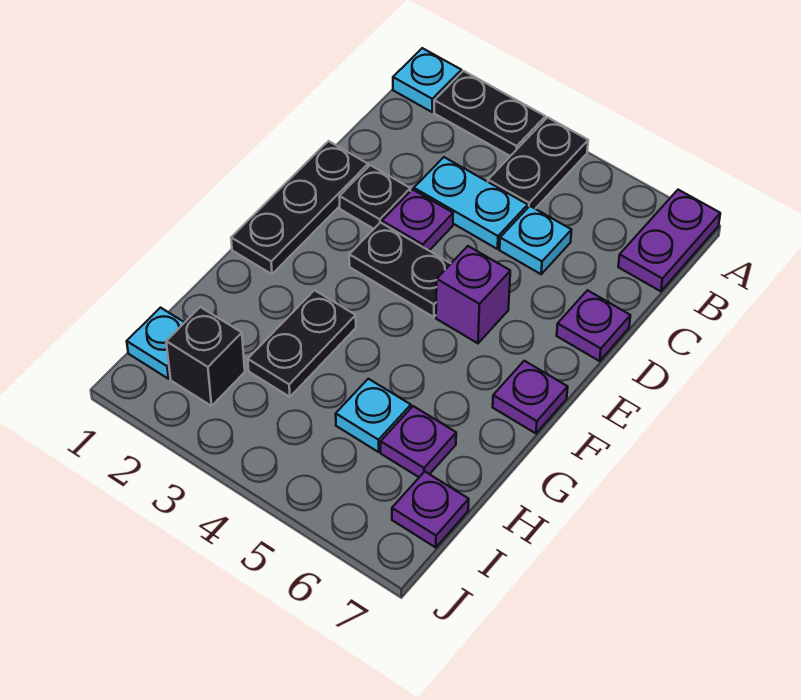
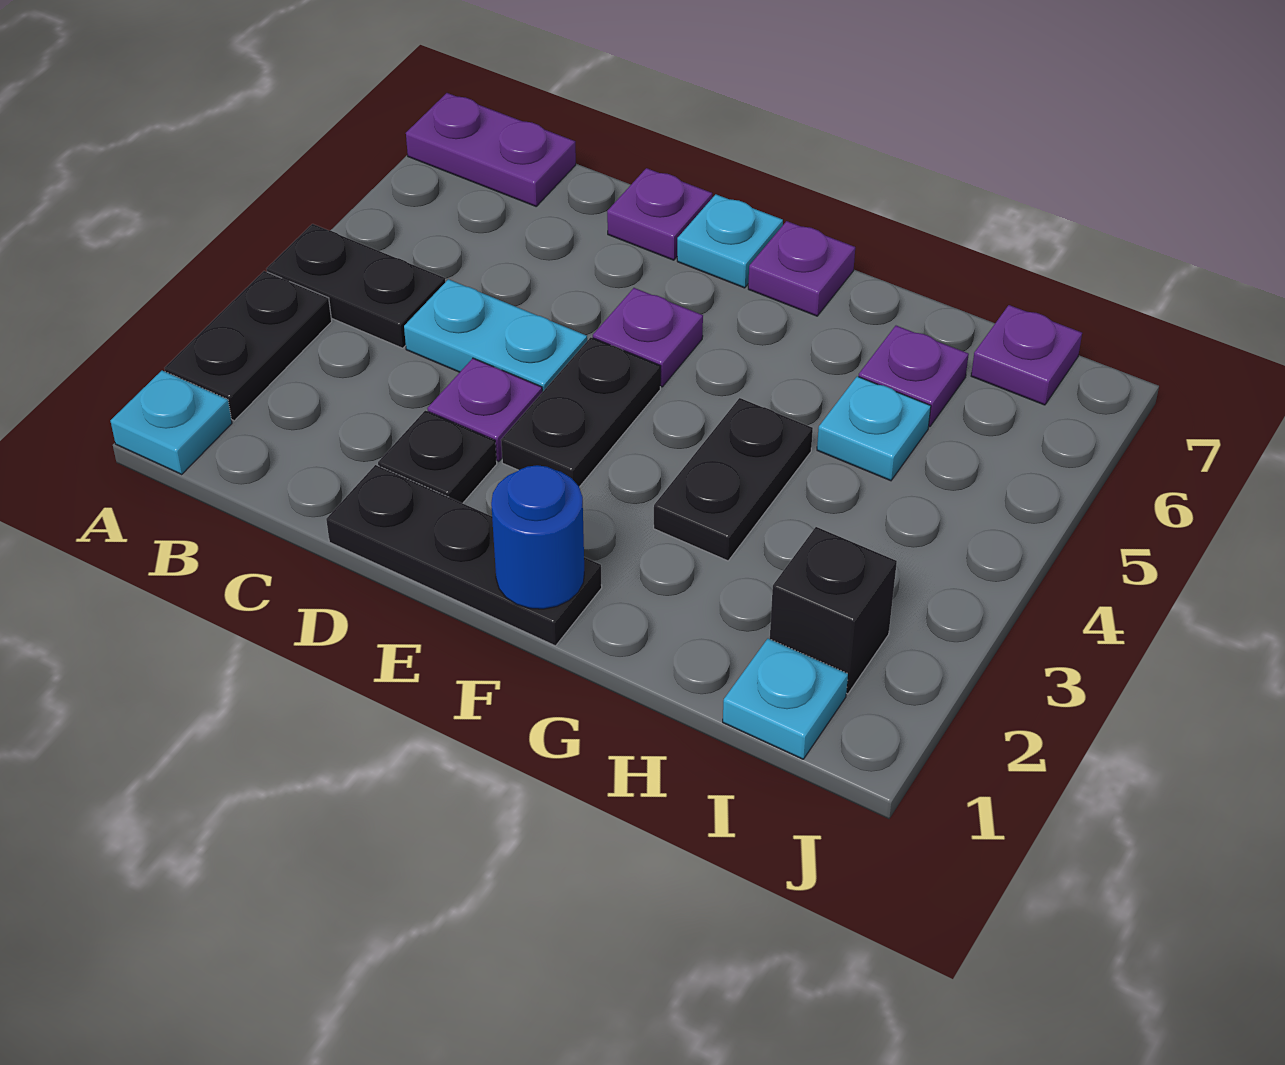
cyan 1x2 plate [414,157,528,249] -> cyan 1x2 plate turned to [404,279,587,392]
cyan 1x1 plate [500,206,571,274] -> cyan 1x1 plate moved to [677,194,783,288]
purple 1x1 brick [436,246,510,343] -> purple 1x1 plate [593,288,703,387]
none -> blue 1x1 round brick [491,465,584,609]
black 1x2 plate [248,290,356,397] -> black 1x2 plate turned to [654,398,813,561]

